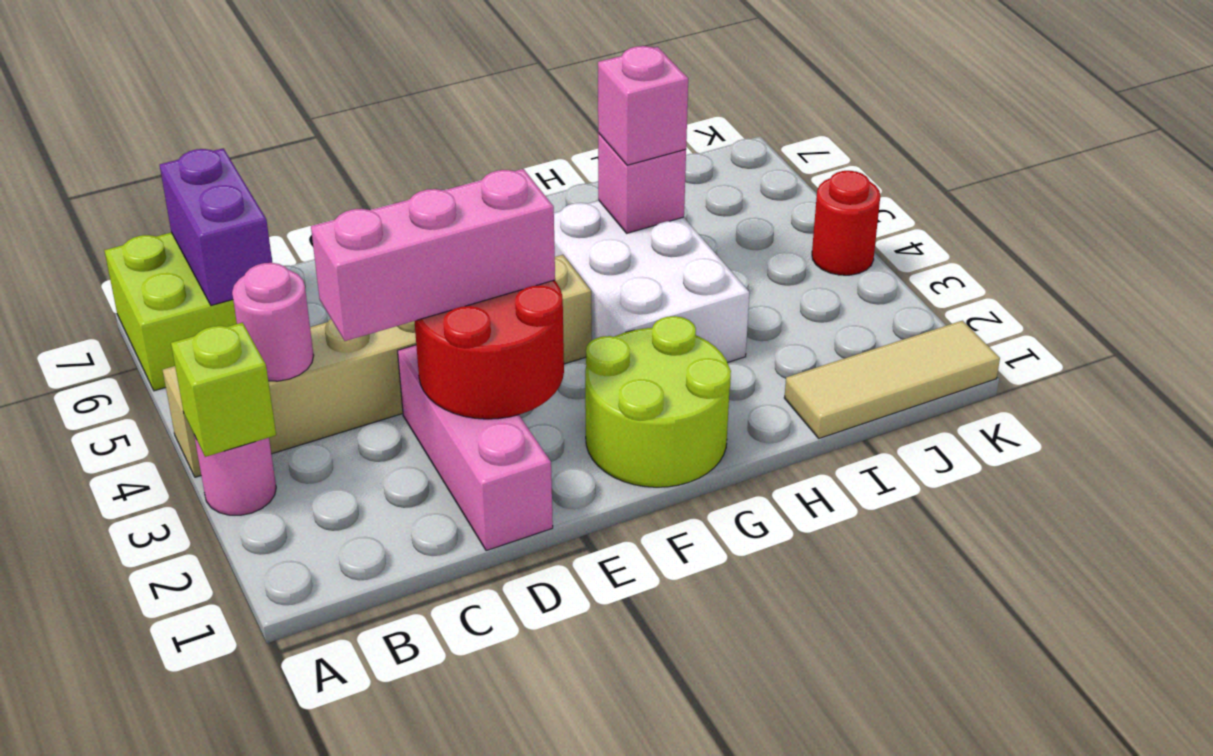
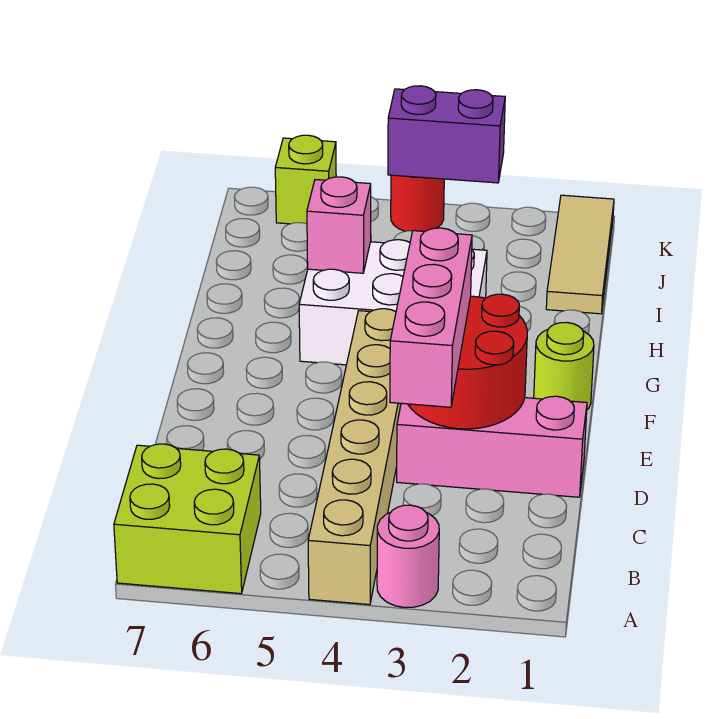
lime 1x1 brick [171,323,276,457] -> lime 1x1 brick moved to [275,135,336,224]
pink 1x1 round brick [232,263,314,381] -> none
purple 1x2 brick [160,148,272,305] -> purple 1x2 brick moved to [388,86,505,183]
lime 2x2 round brick [585,316,731,487] -> lime 1x1 round brick [534,322,594,410]
pink 1x1 brick [598,46,688,165] -> none

